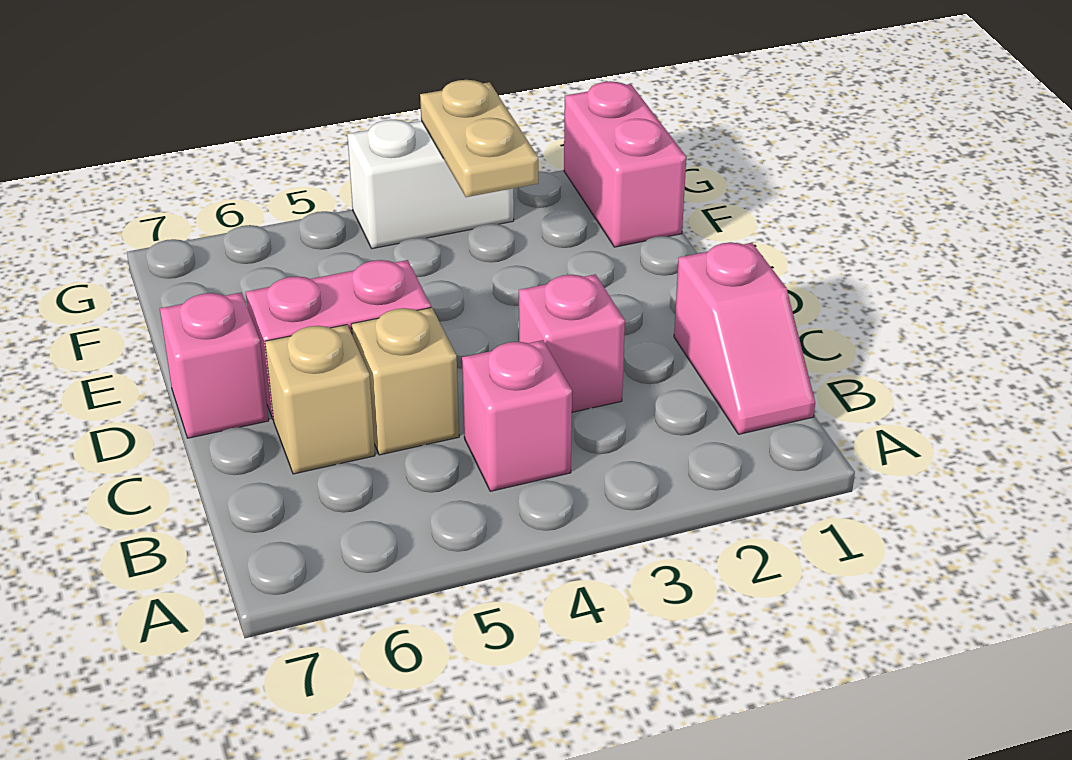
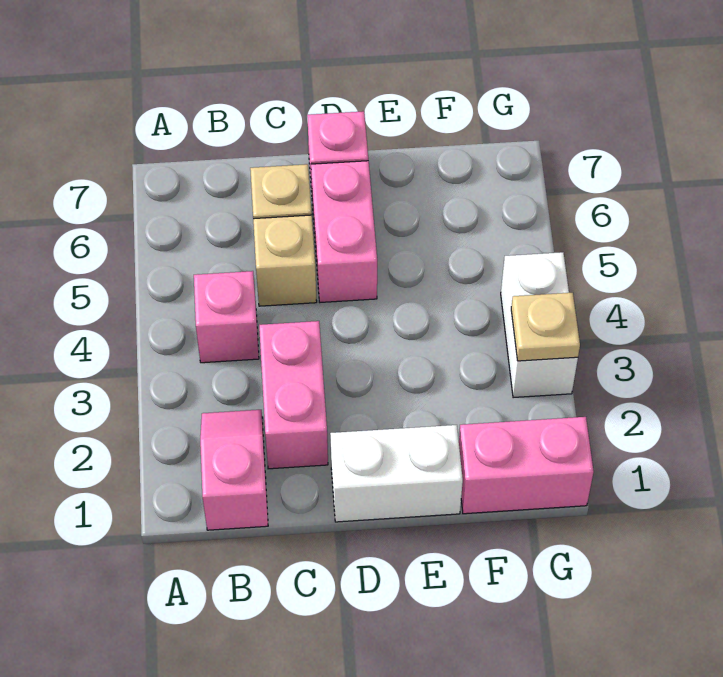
pink 1x2 slope [674,243,815,434] -> pink 1x2 slope turned to [200,410,268,530]
pink 1x1 brick [519,274,625,412] -> pink 1x2 brick [259,321,328,469]
none -> white 1x2 brick [330,425,463,522]
tan 1x2 plate [420,80,538,197] -> tan 1x1 plate [511,293,580,361]

